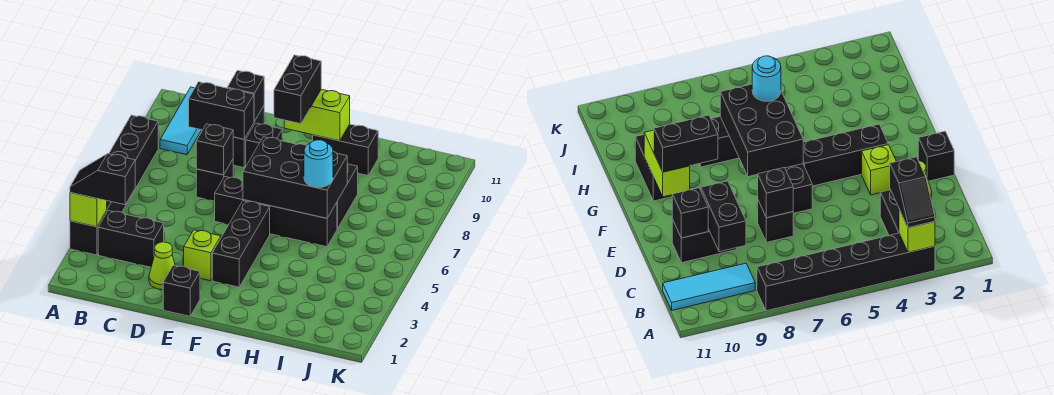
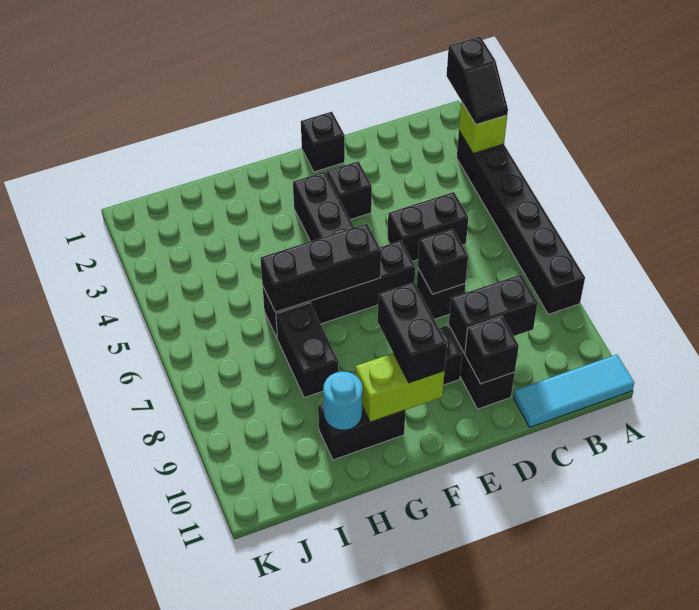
black 1x2 slope [70,154,135,205] -> black 1x2 slope turned to [447,37,508,125]
black 1x2 brick [98,211,164,267] -> black 1x2 brick moved to [387,192,469,261]
cyan 1x3 tile [160,87,201,155] -> cyan 1x3 tile turned to [514,355,634,427]
lime 1x1 cone [149,242,175,290] -> none
lime 1x1 brick [184,230,221,281] -> black 1x1 brick [327,161,372,220]
black 2x3 brick [243,137,347,218] -> black 1x3 brick [261,224,381,312]
cyan 1x1 round brick [304,140,333,188] -> cyan 1x1 round brick moved to [323,371,363,430]

